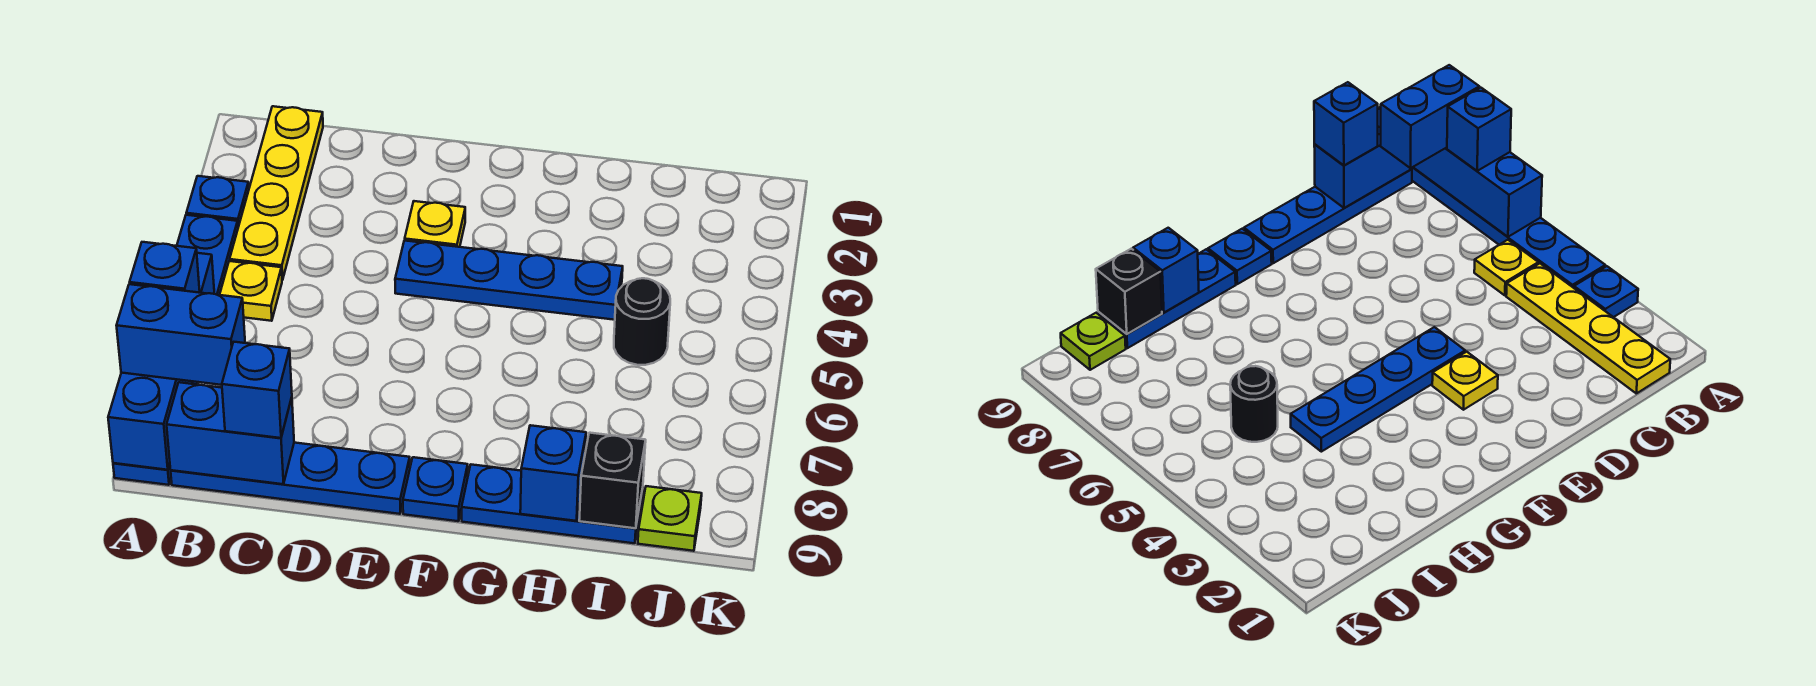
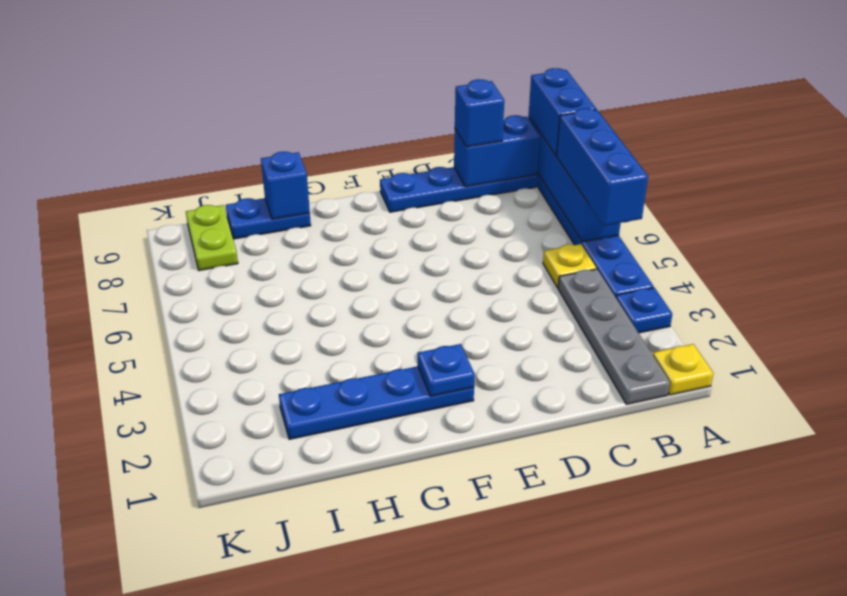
blue 1x1 brick [130,242,200,293] -> blue 1x3 brick [557,108,648,226]
blue 1x2 brick [116,284,245,385] -> blue 1x2 brick turned to [529,68,596,156]
yellow 1x4 plate [230,106,323,280] -> grey 1x4 plate [558,269,670,404]
yellow 1x1 plate [405,201,465,247] -> yellow 1x1 plate moved to [653,344,713,395]
blue 1x4 plate [395,241,623,320] -> blue 1x4 plate moved to [279,366,474,439]
blue 1x1 plate [403,457,468,521] -> blue 1x1 plate moved to [418,344,475,396]
blue 1x3 plate [462,465,643,543] -> blue 1x2 plate [226,198,311,239]
black 1x1 round brick [614,278,670,365] -> none
black 1x1 brick [579,433,646,528] -> none
lime 1x1 plate [638,486,702,551] -> lime 1x2 plate [186,205,238,270]

